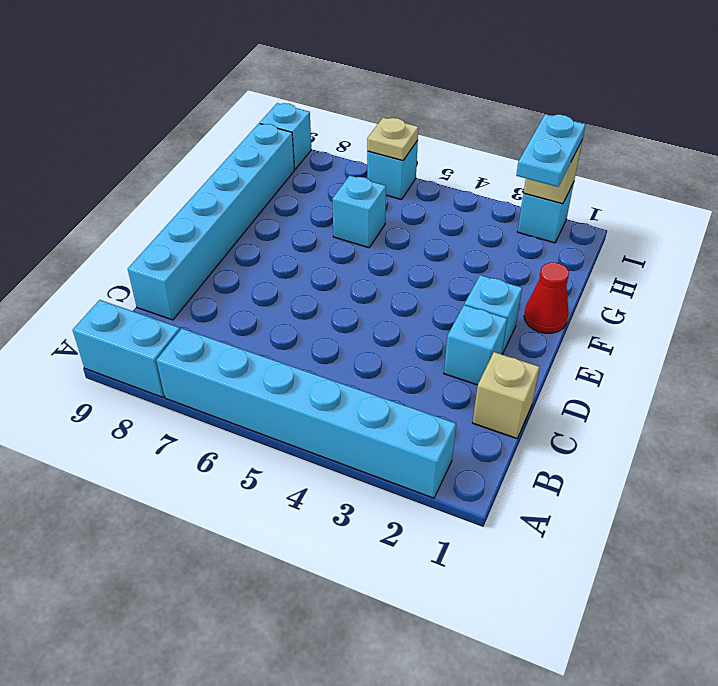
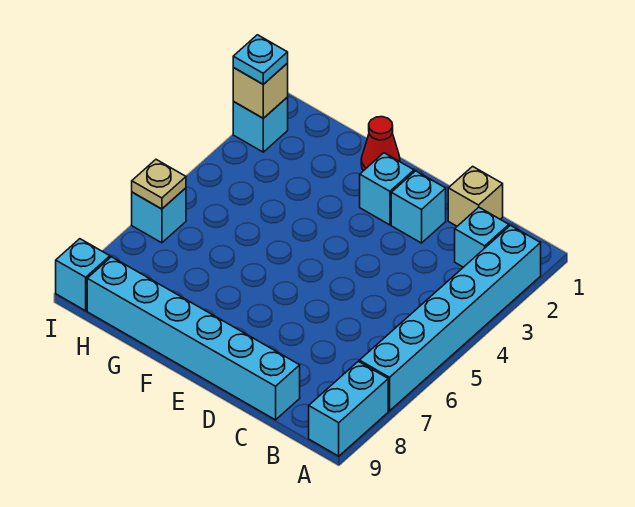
cyan 1x1 brick [332,176,386,248] -> cyan 1x1 brick moved to [455,207,509,267]
cyan 1x2 plate [516,114,586,187] -> cyan 1x1 plate [233,35,288,84]

